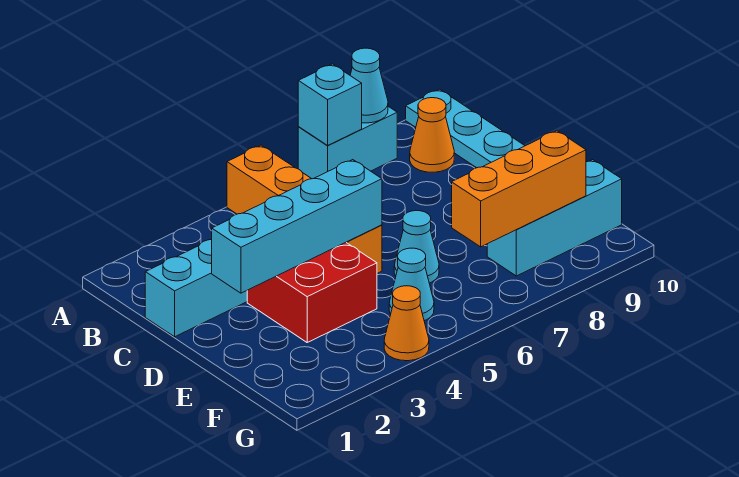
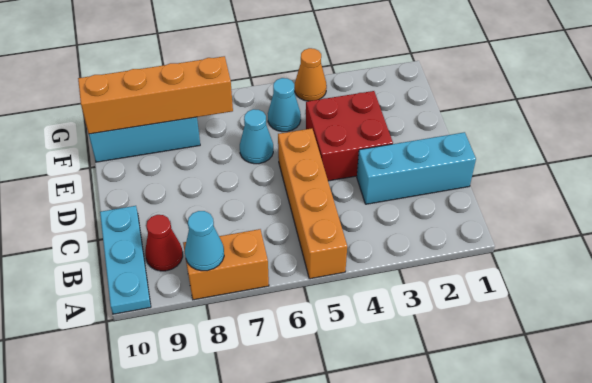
cyan 1x2 brick [298,106,397,179] -> orange 1x2 brick [183,229,269,300]
cyan 1x1 brick [298,64,362,145] -> none
orange 1x1 cone [410,98,454,172] -> red 1x1 cone [145,215,183,271]
cyan 1x4 brick [212,160,382,293] -> none
orange 1x3 brick [452,131,586,247] -> orange 1x4 brick [78,56,233,134]

